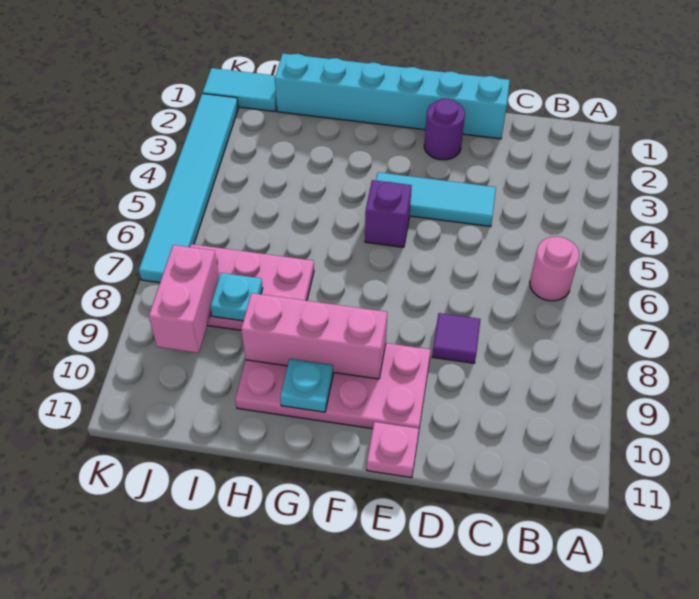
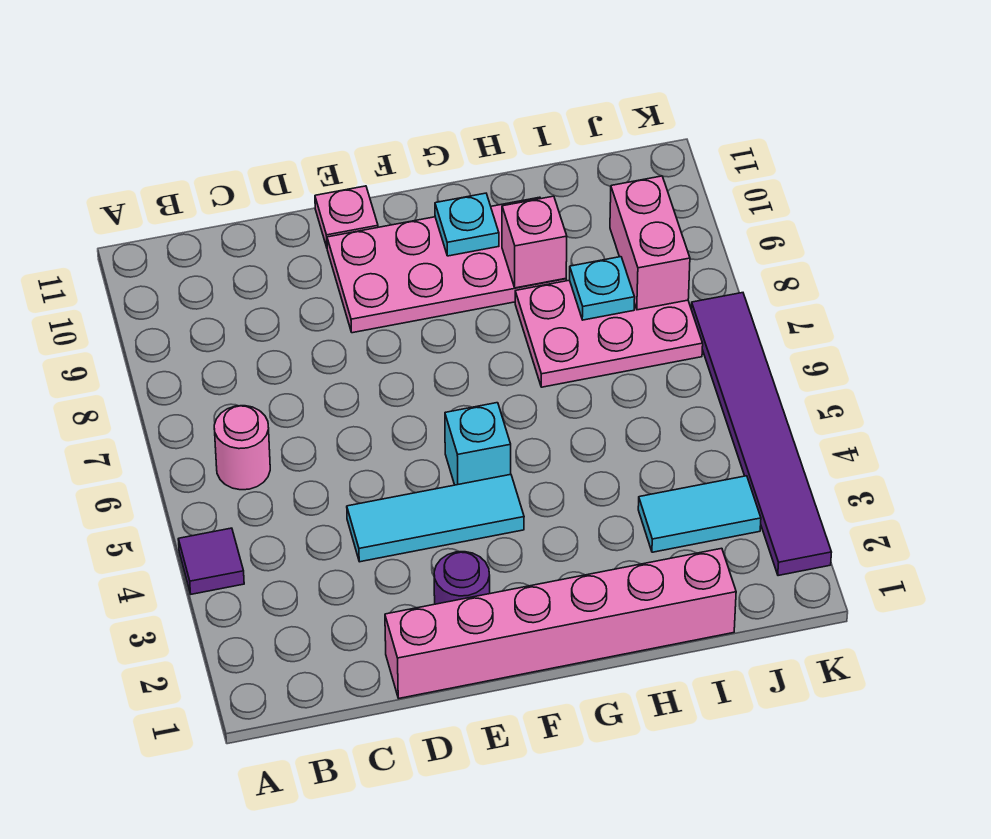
cyan 1x6 brick [275,54,510,139] -> pink 1x6 brick [385,548,736,698]
purple 1x1 tile [432,313,480,363] -> purple 1x1 tile moved to [178,528,244,594]
purple 1x1 brick [365,180,412,247] -> cyan 1x1 brick [445,403,511,485]
pink 1x3 brick [241,293,387,379] -> pink 1x1 brick [502,196,567,288]
cyan 1x2 tile [203,68,277,112] -> cyan 1x2 tile moved to [638,476,761,552]
cyan 1x6 tile [139,94,238,283] -> purple 1x6 tile [691,293,832,576]

